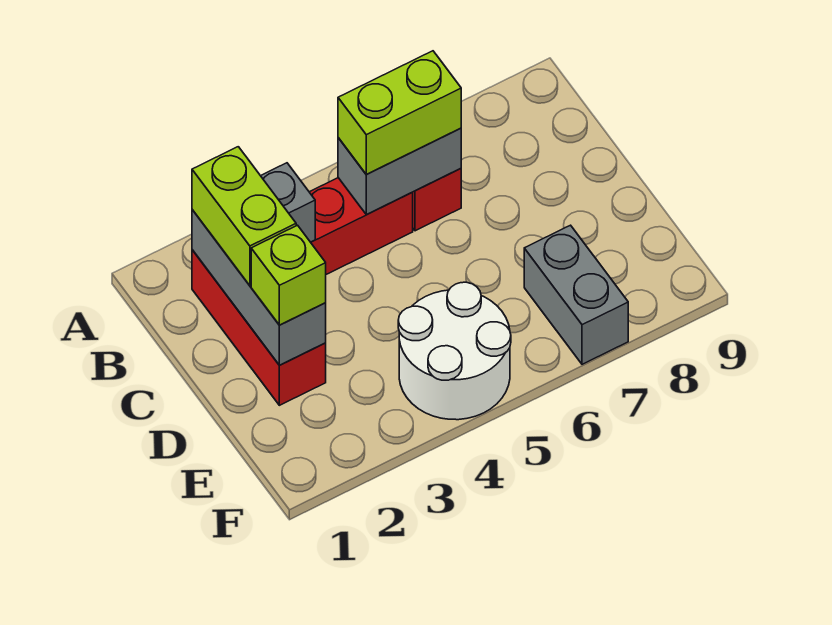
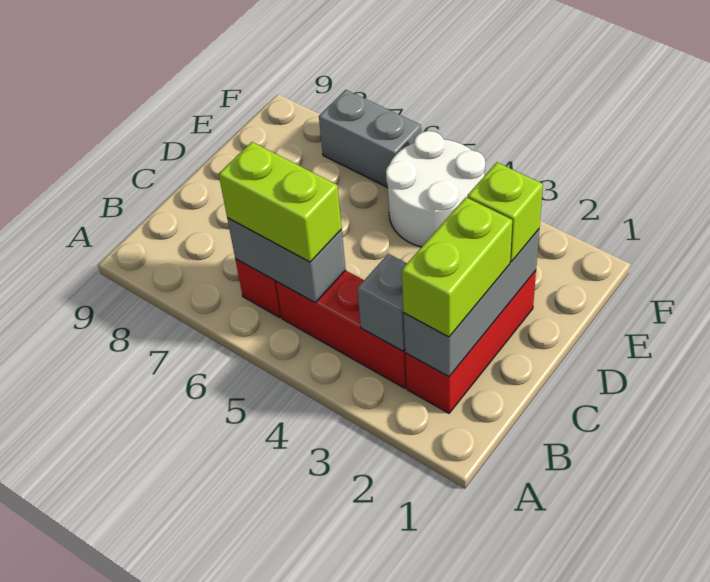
grey 1x2 brick [524,225,628,364] -> grey 1x2 brick turned to [319,90,421,187]

